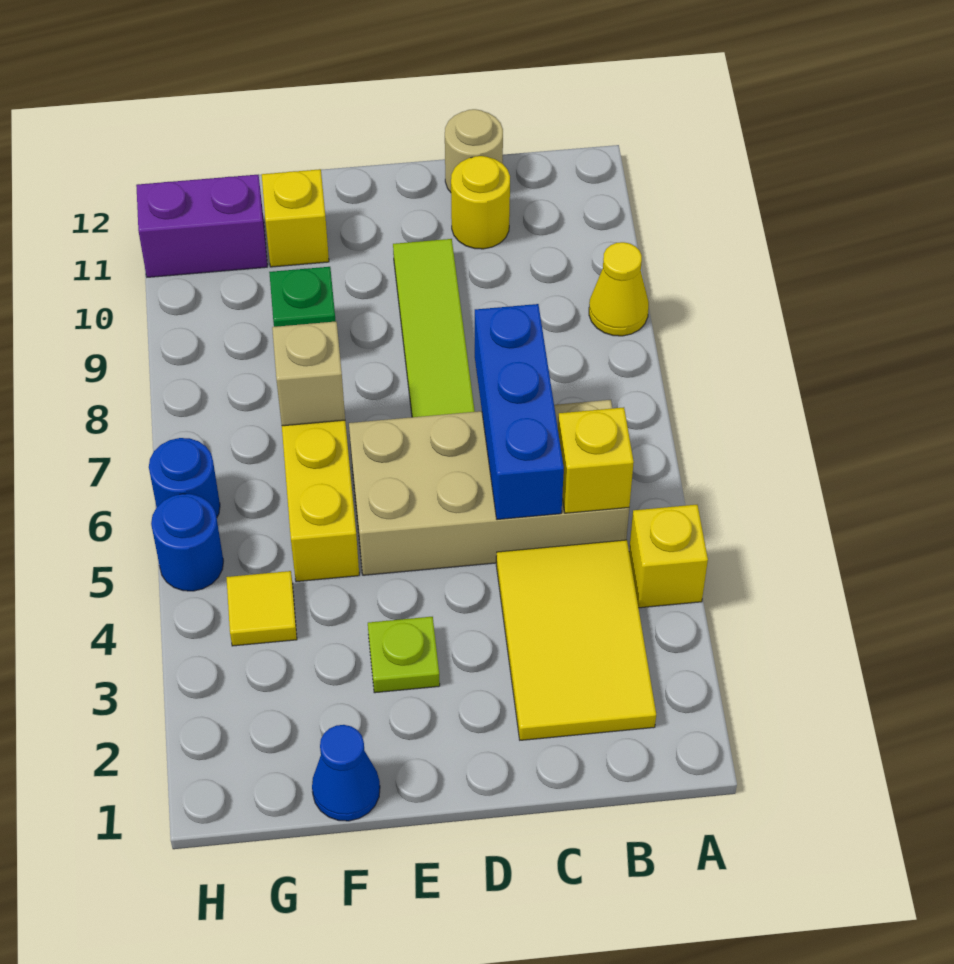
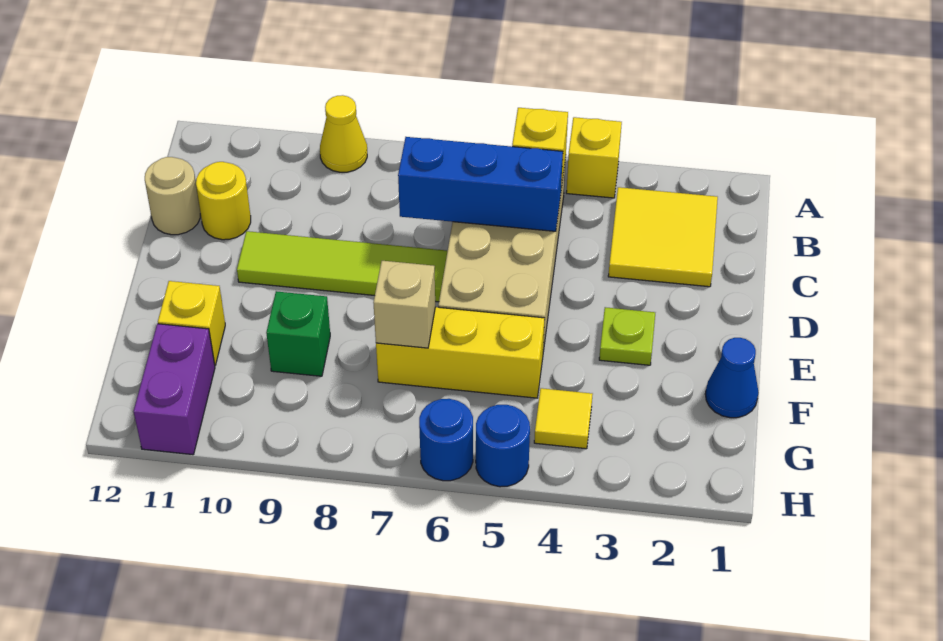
yellow 2x3 tile [496,540,656,740] -> yellow 2x2 tile [608,187,718,287]

